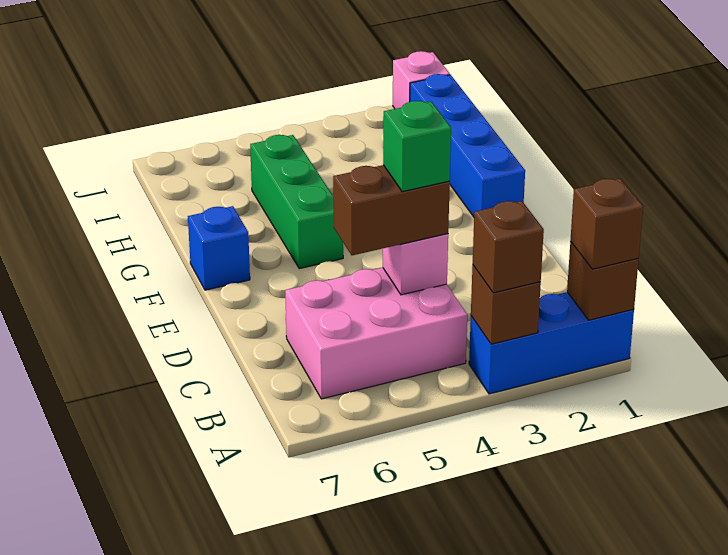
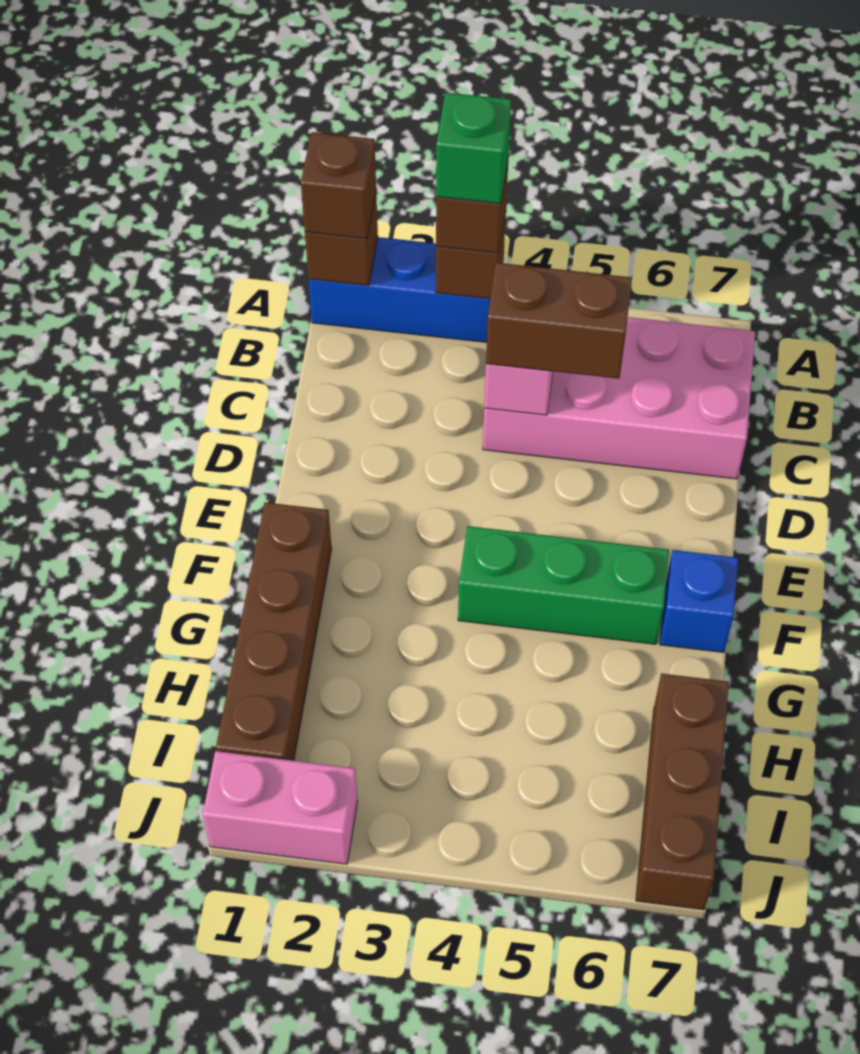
pink 2x3 brick [285,268,467,399] -> pink 2x4 brick [483,317,755,479]
green 1x1 brick [383,101,451,192] -> green 1x1 brick moved to [436,93,511,204]
blue 1x4 brick [410,74,525,217] -> brown 1x4 brick [216,502,332,761]
green 1x3 brick [250,135,343,269] -> green 1x3 brick turned to [458,526,669,644]
none -> brown 1x3 brick [636,674,729,910]
pink 1x1 brick [393,51,450,109] -> pink 1x2 brick [203,751,358,864]

